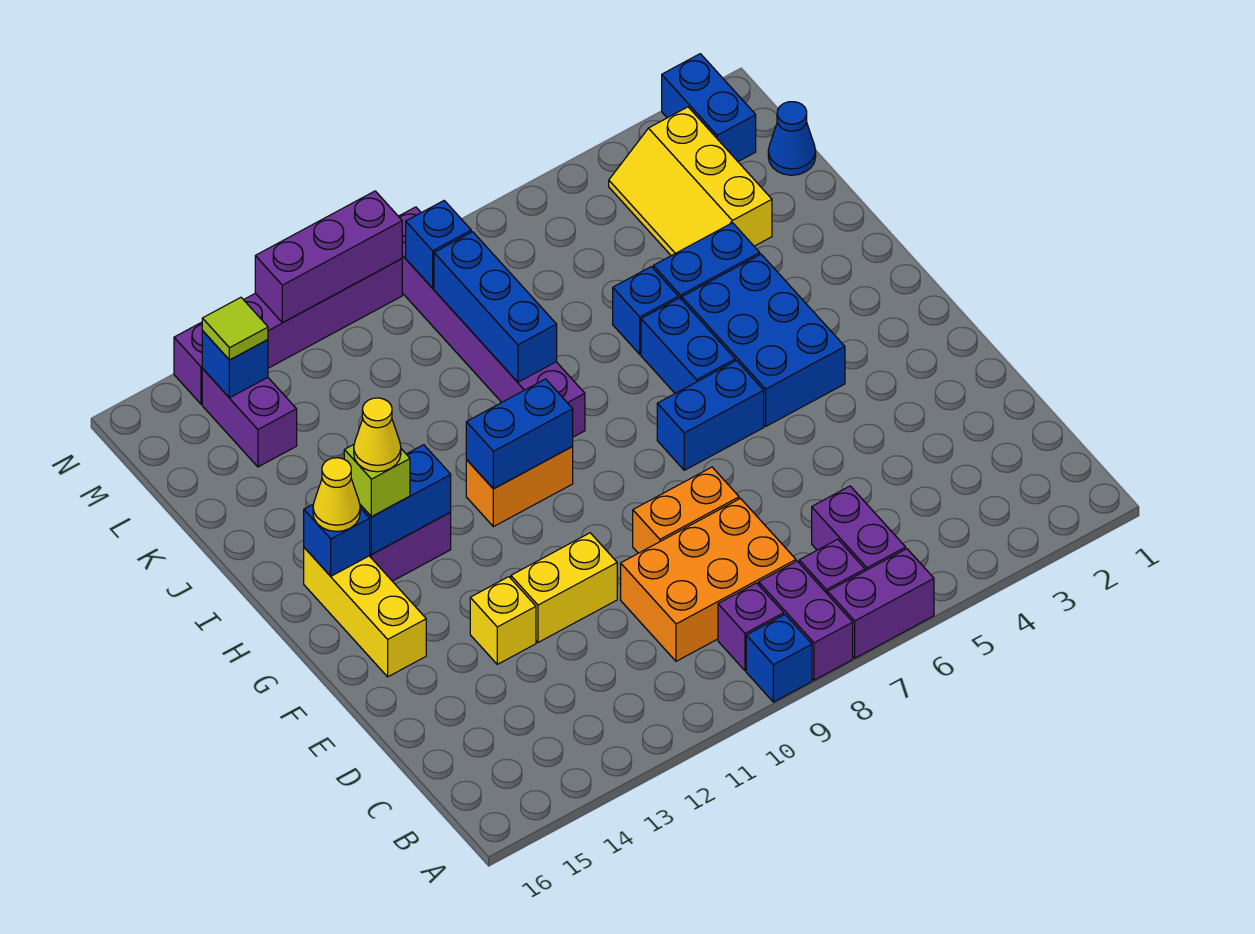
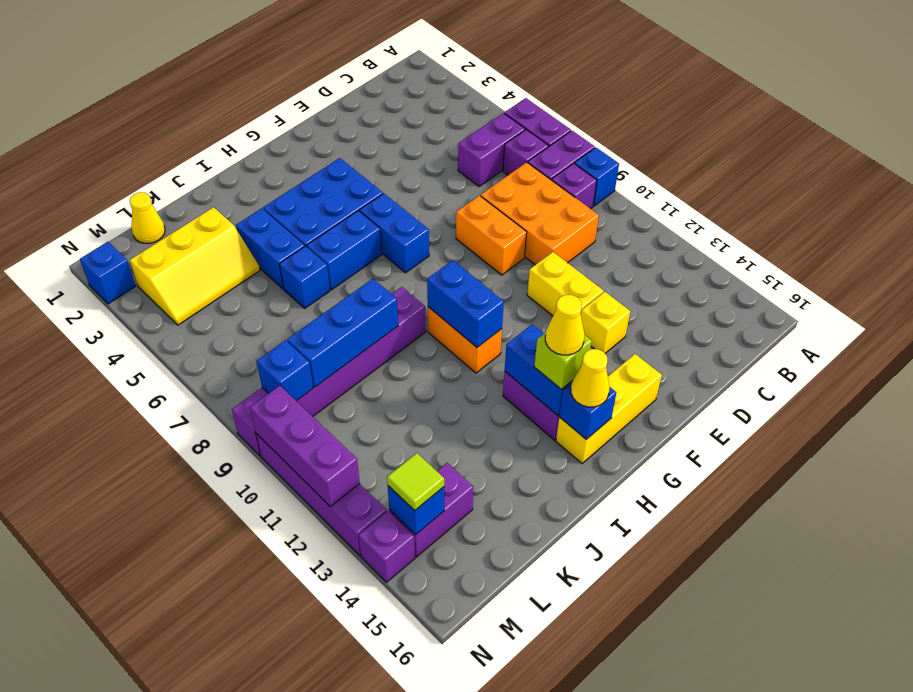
blue 1x1 cone [768,102,816,175] -> yellow 1x1 cone [130,192,165,243]
blue 1x2 brick [662,54,756,161] -> blue 1x1 brick [80,242,135,304]

